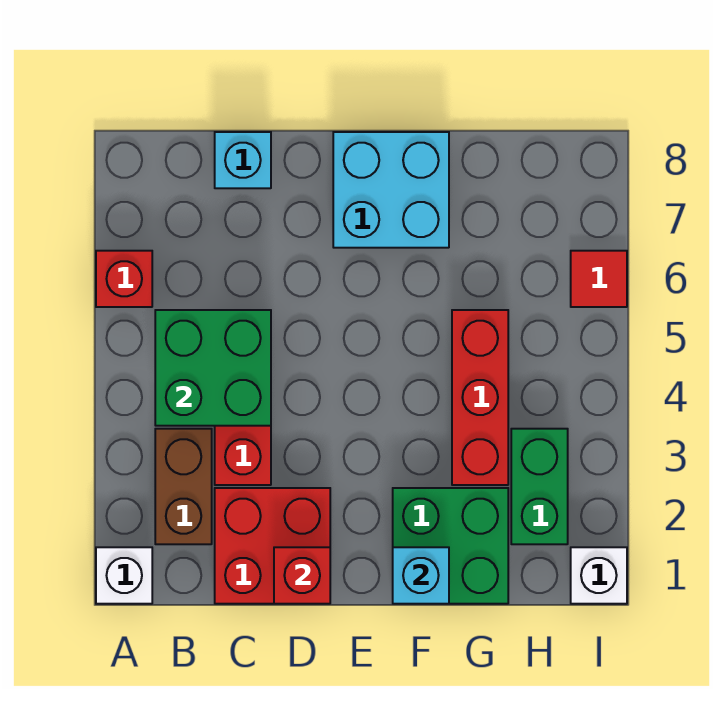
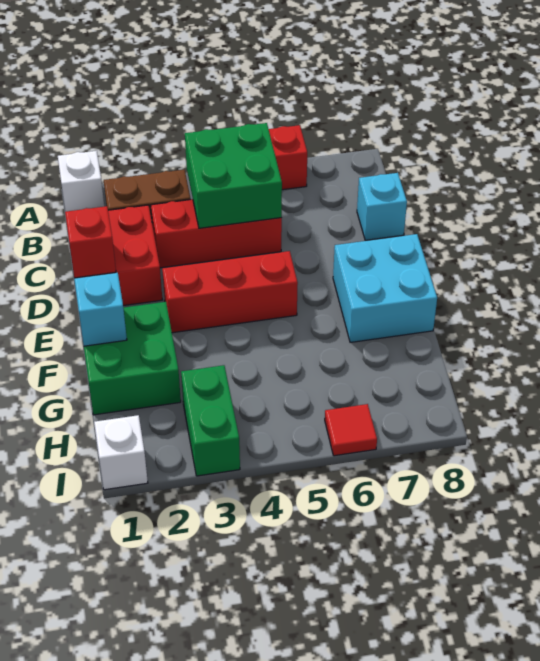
red 1x3 brick [452,310,508,485] -> red 1x3 brick moved to [162,251,298,333]
green 1x2 brick [511,429,568,544] -> green 1x2 brick turned to [181,365,240,476]

